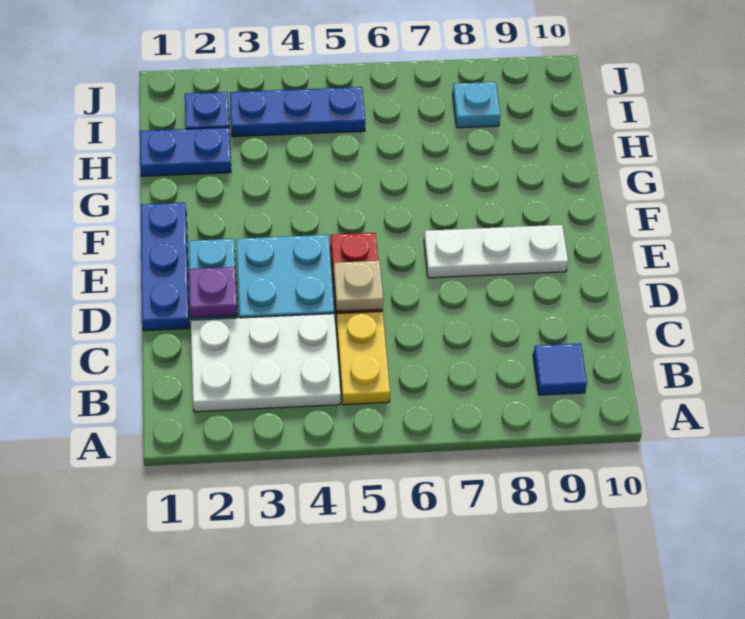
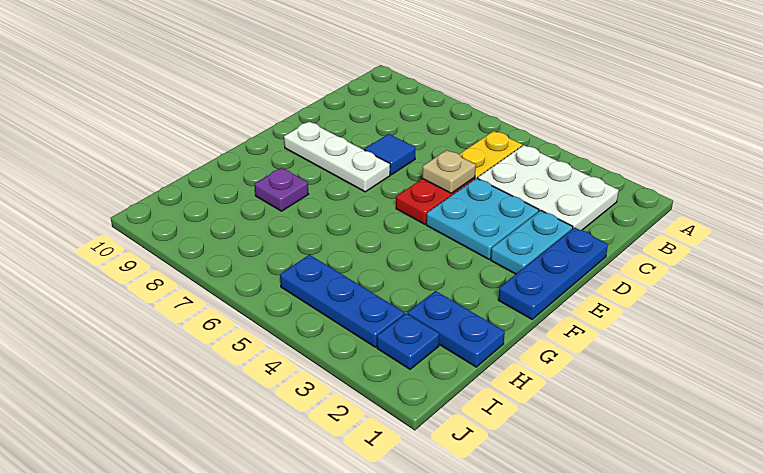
blue 1x1 tile [533,343,587,395] -> blue 1x1 tile moved to [364,134,415,175]
purple 1x1 plate [189,267,237,318] -> purple 1x1 plate moved to [255,168,308,211]
cyan 1x1 plate [453,82,500,128] -> none

